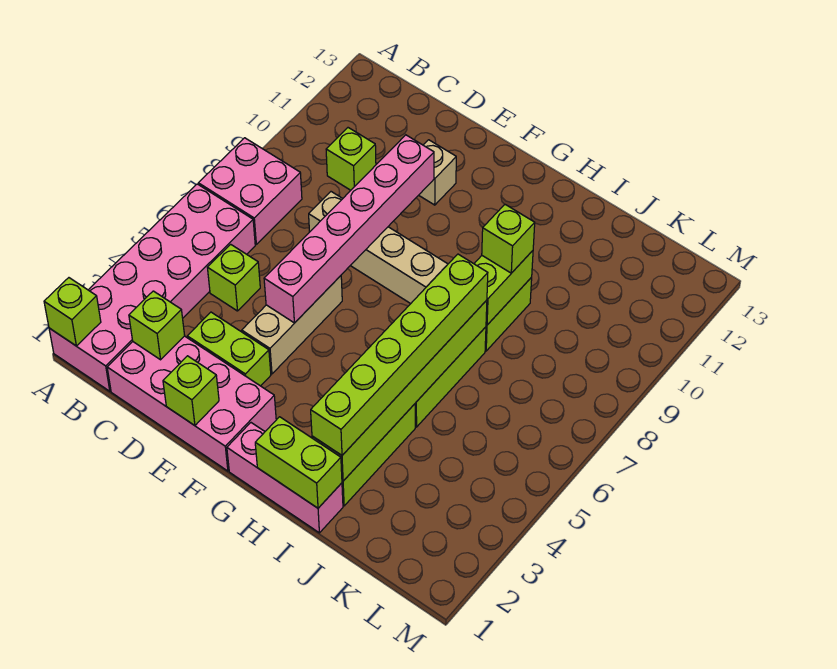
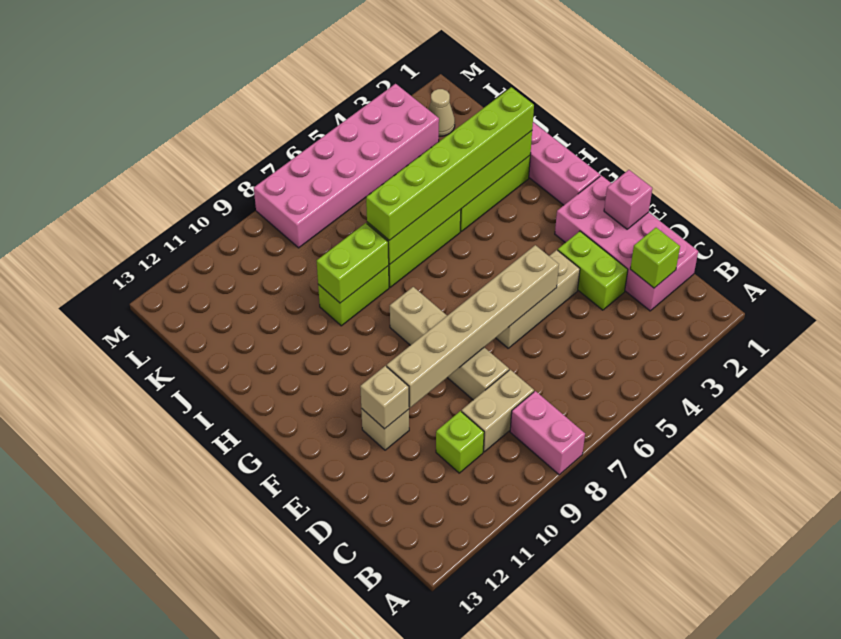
pink 2x6 brick [49,184,255,391] -> pink 2x6 brick moved to [254,84,439,248]
lime 1x1 brick [44,278,101,346] -> none
pink 2x2 brick [198,138,302,244] -> pink 1x2 brick [510,391,585,475]
lime 1x1 brick [207,244,260,311] -> none
none -> tan 1x2 brick [462,370,534,452]
lime 1x1 brick [163,356,219,426] -> pink 1x1 brick [604,170,652,229]
pink 1x6 brick [264,135,434,323] -> tan 1x6 brick [387,245,559,407]
none -> tan 1x1 brick [360,366,409,429]
lime 1x2 brick [255,417,342,508] -> none
lime 1x1 brick [482,205,535,273] -> none
none -> tan 1x1 cone [428,89,455,136]

